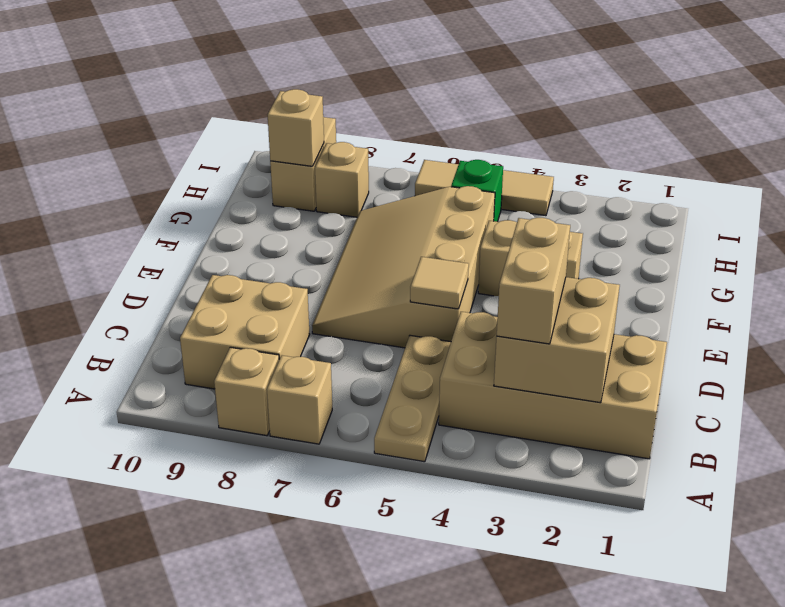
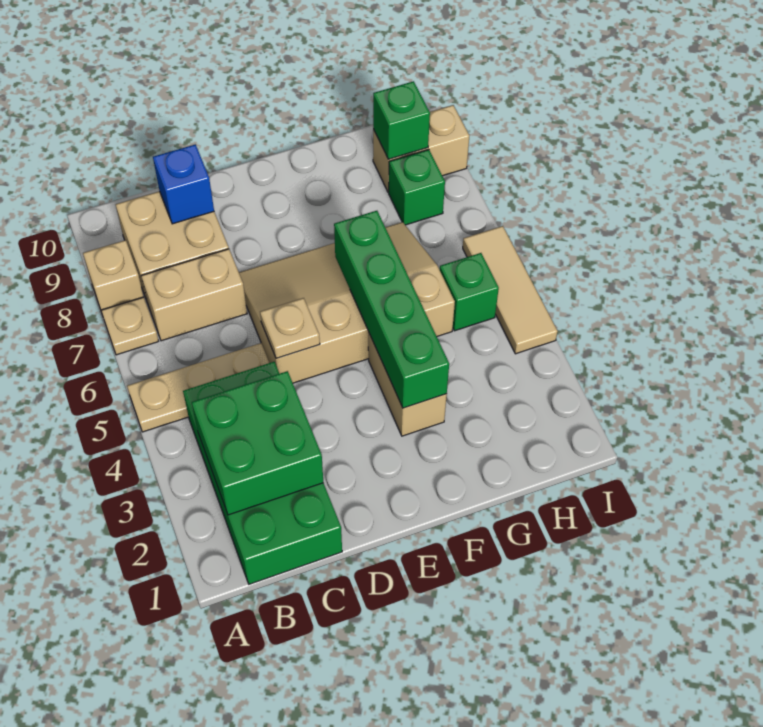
tan 1x1 brick [267,355,332,444] -> tan 1x1 plate [101,297,158,355]
tan 2x4 brick [439,312,667,459] -> green 2x4 brick [183,362,342,584]
tan 2x2 brick [494,277,620,403] -> green 2x2 brick [192,371,323,515]
tan 1x2 brick [497,218,570,344] -> tan 1x2 brick moved to [141,249,247,341]
none -> blue 1x1 brick [153,144,214,224]
tan 1x1 tile [410,257,469,309] -> tan 1x1 plate [260,298,320,358]
none -> green 1x4 brick [334,211,449,408]
tan 1x1 brick [315,142,369,217] -> green 1x1 brick [389,150,445,225]
tan 1x1 brick [268,89,324,166] -> green 1x1 brick [373,81,430,159]

